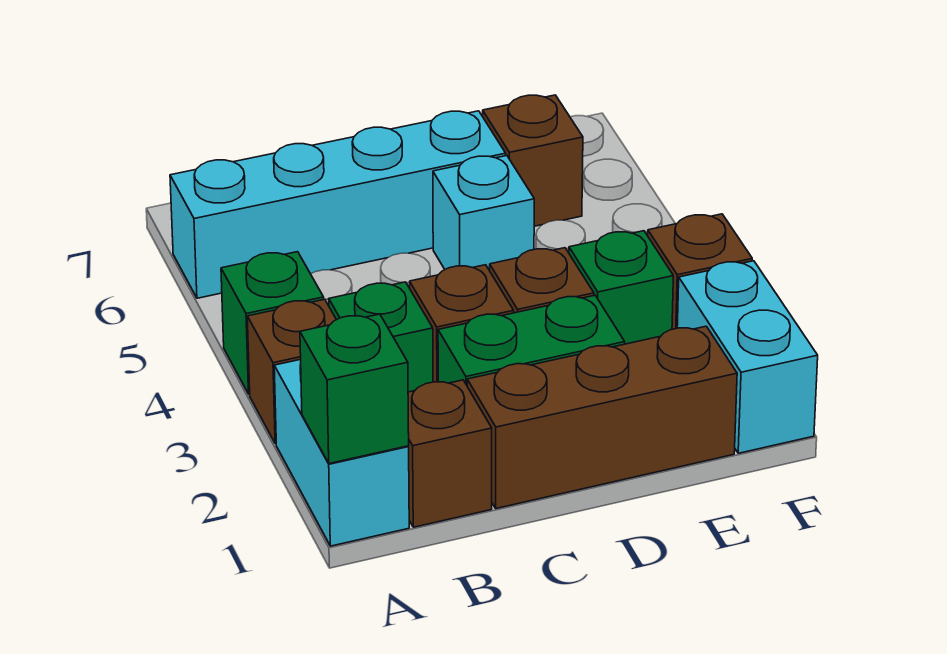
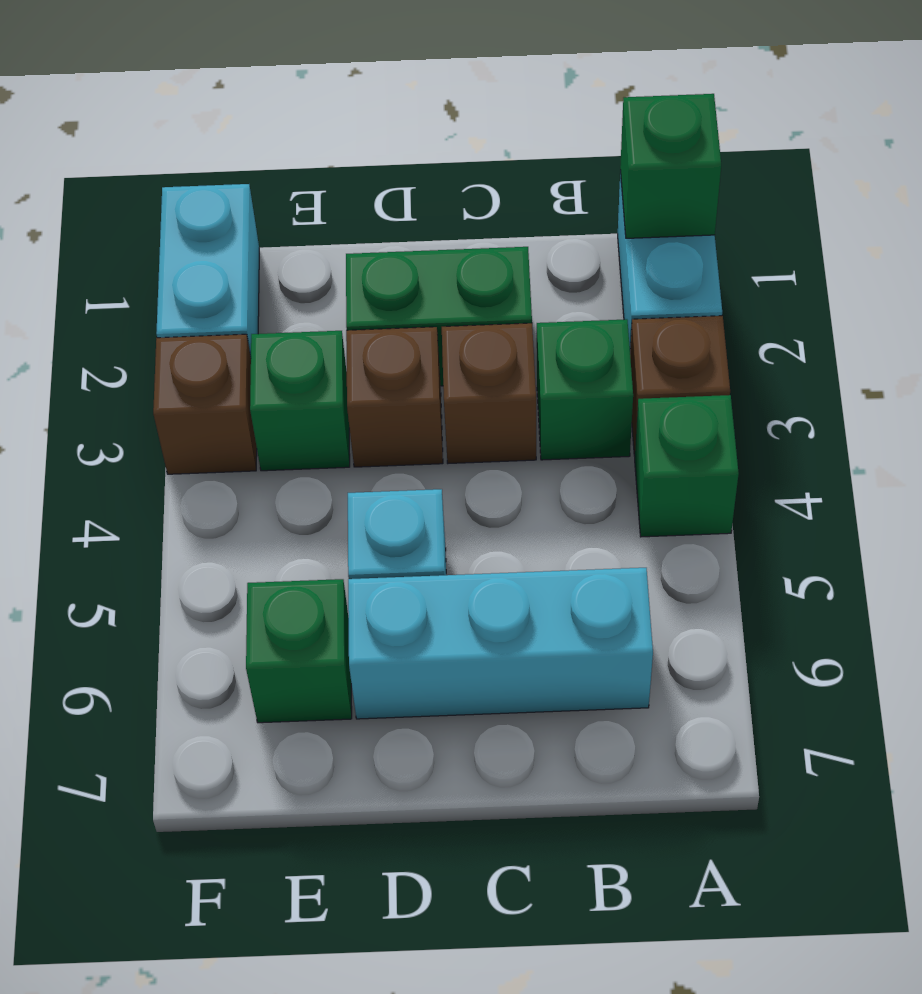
cyan 1x4 brick [170,111,506,298] -> cyan 1x3 brick [348,568,653,719]
brown 1x1 brick [408,380,492,527] -> none
brown 1x3 brick [467,326,737,508] -> none
brown 1x1 brick [483,95,583,226] -> green 1x1 brick [246,579,352,723]

